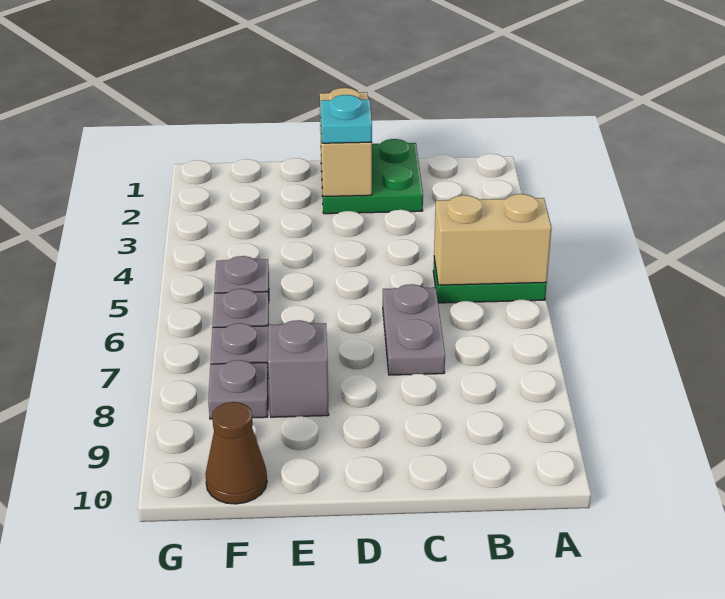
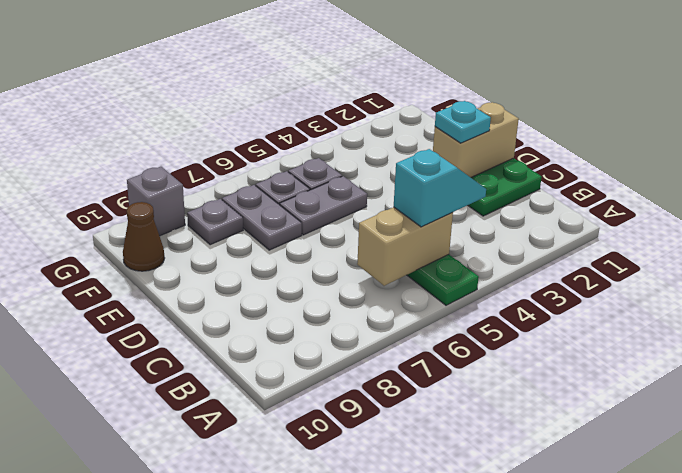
tan 1x2 brick [434,194,551,285] -> tan 1x2 brick turned to [357,207,453,286]
none -> cyan 1x2 slope [394,149,486,227]
grey 1x2 plate [383,284,445,375] -> grey 1x2 plate moved to [280,176,367,235]
grey 1x1 brick [268,320,329,417] -> grey 1x1 brick moved to [127,167,185,236]

